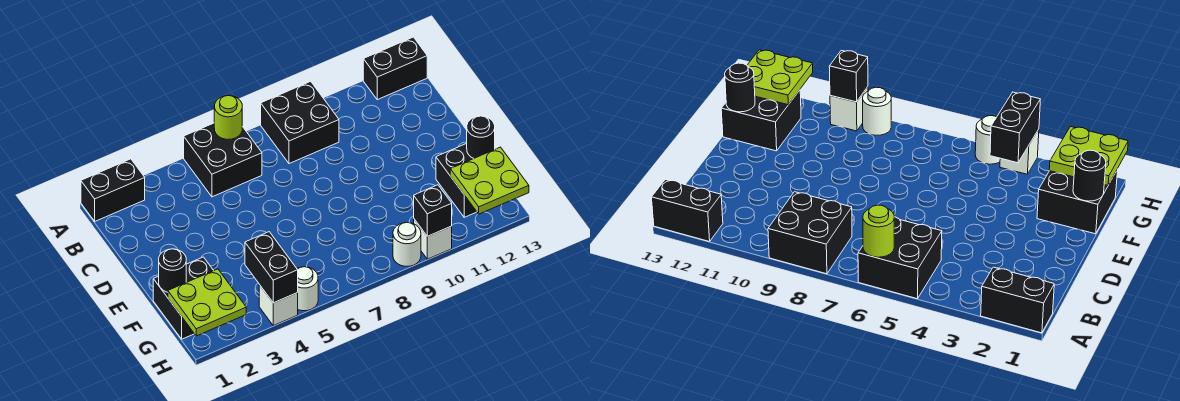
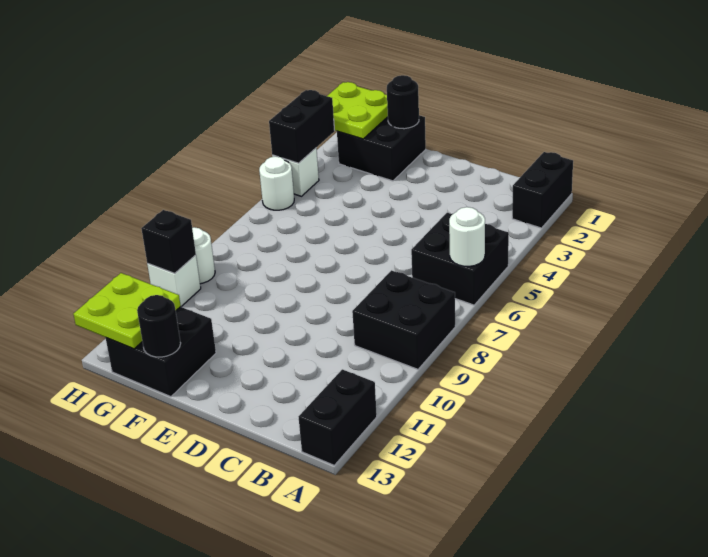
lime 1x1 round brick [214,96,242,140] -> white 1x1 round brick [449,207,485,266]
black 1x2 brick [245,232,298,303] -> black 1x2 brick turned to [269,90,335,163]

